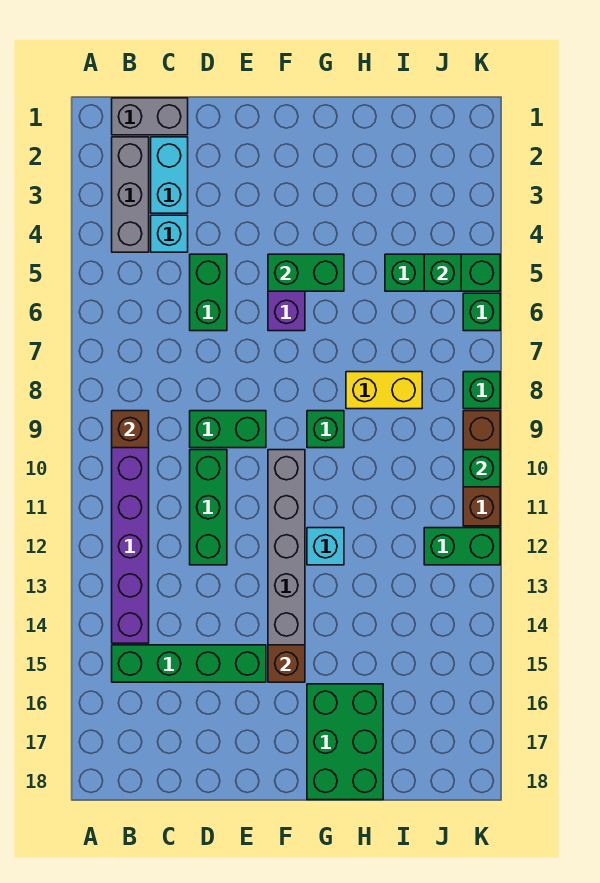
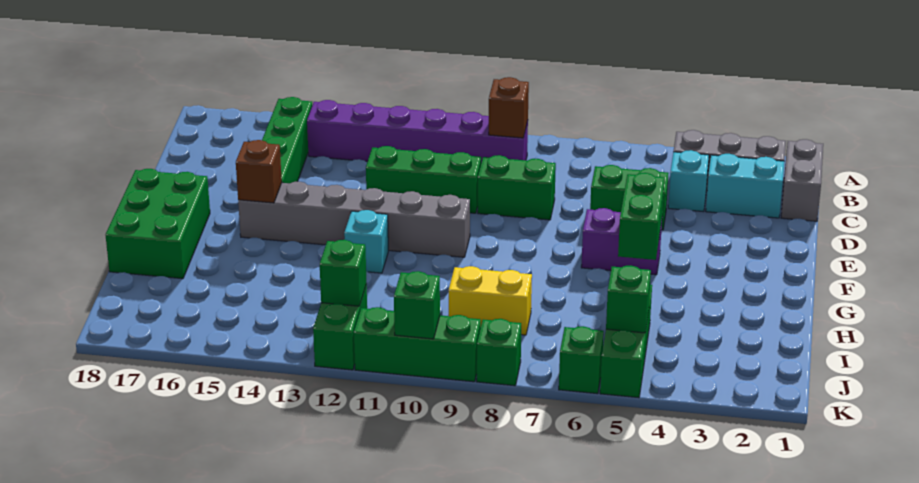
green 1x2 brick [190,411,266,448] -> green 1x2 brick turned to [478,155,556,220]
green 1x1 brick [307,411,344,448] -> green 1x1 brick moved to [320,240,366,306]
green 2x3 brick [307,684,383,800] -> green 2x3 brick turned to [105,169,210,279]
yellow 1x2 brick [346,372,422,409] -> yellow 1x2 brick turned to [449,266,532,335]
brown 1x3 brick [463,411,500,526] -> green 1x3 brick [354,307,481,382]

